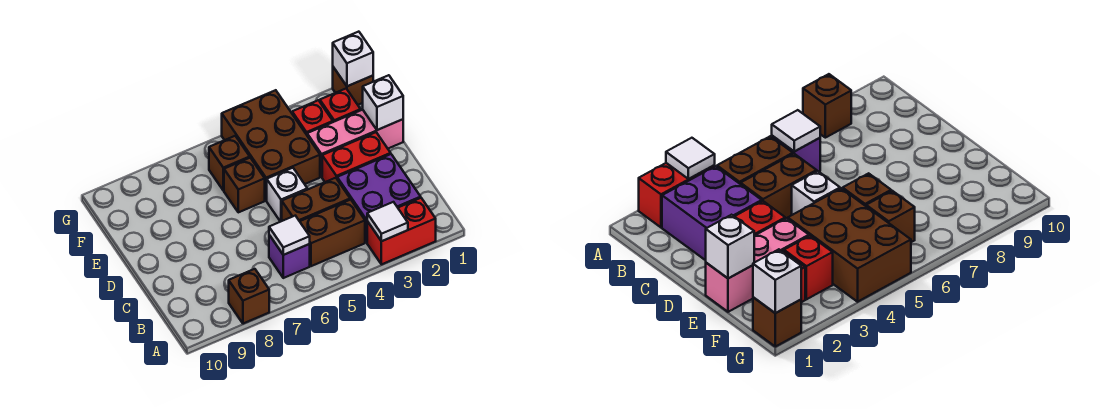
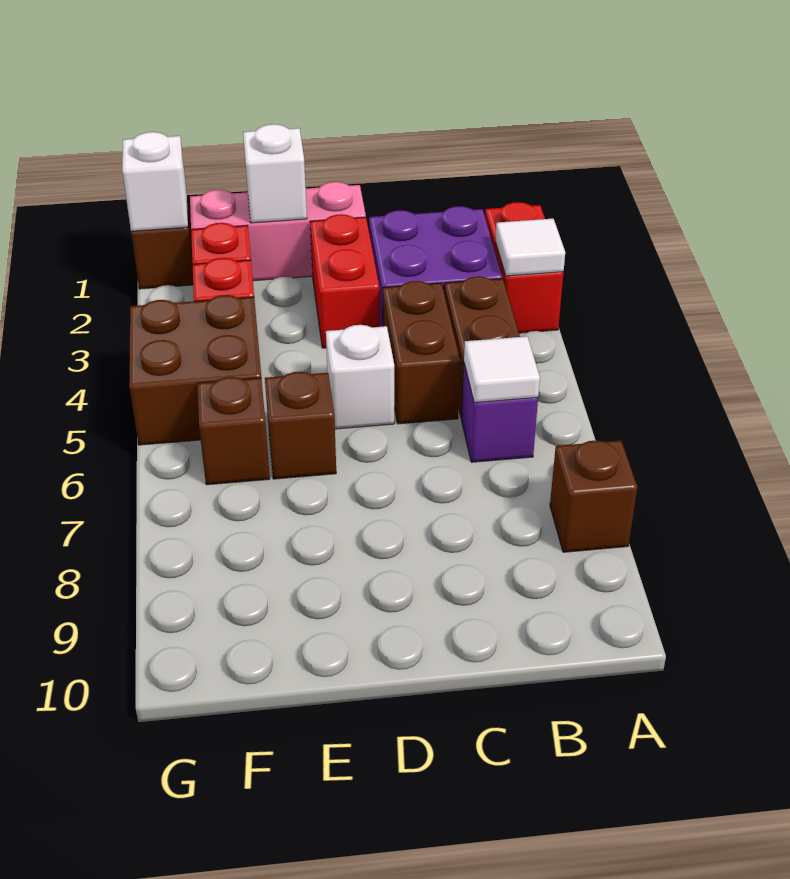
pink 1x3 brick [307,110,403,177] -> pink 1x3 brick turned to [190,182,366,281]
brown 2x3 brick [222,90,320,201] -> brown 2x2 brick [129,295,261,445]

